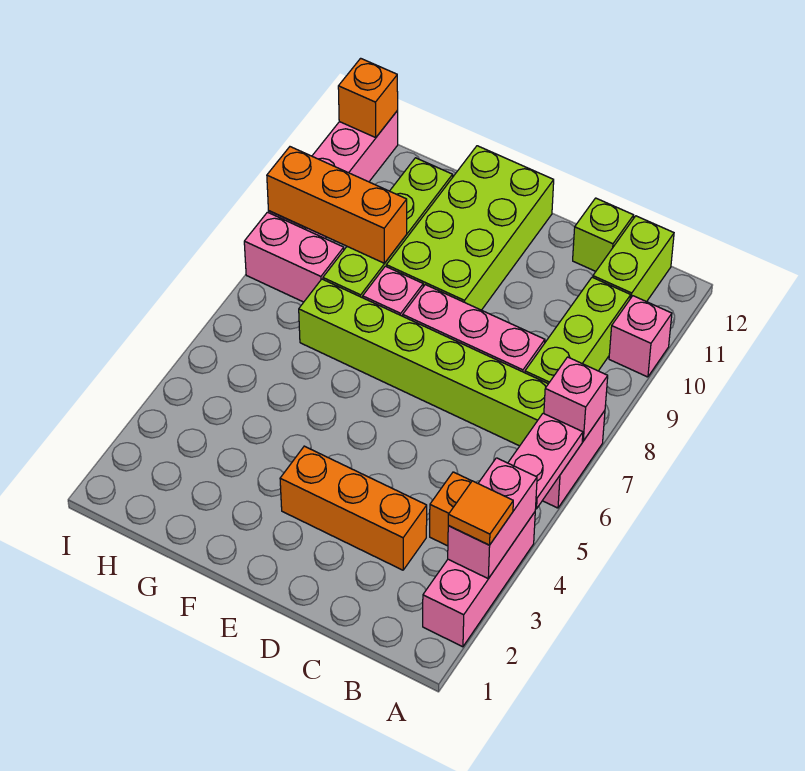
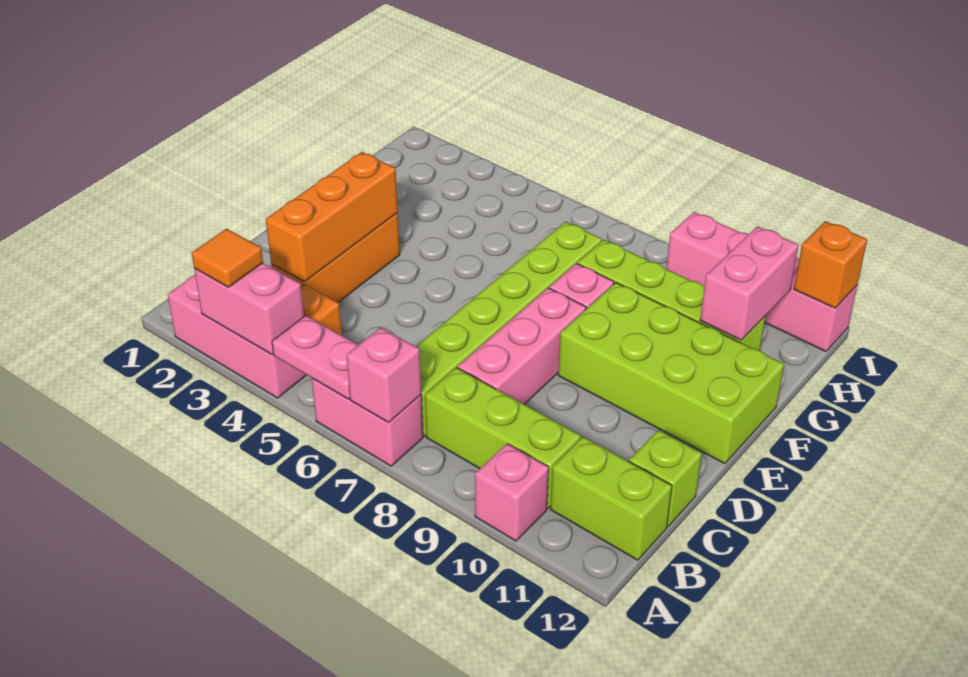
orange 1x3 brick [267,147,407,263] -> orange 1x3 brick moved to [266,152,398,282]
pink 1x2 brick [244,212,344,302] -> pink 1x2 brick moved to [700,226,798,340]

